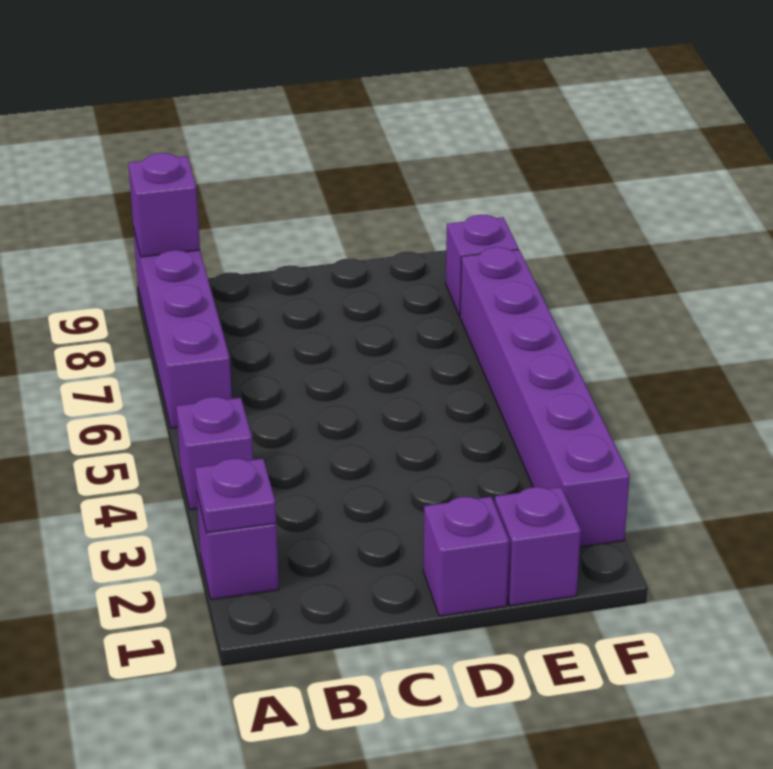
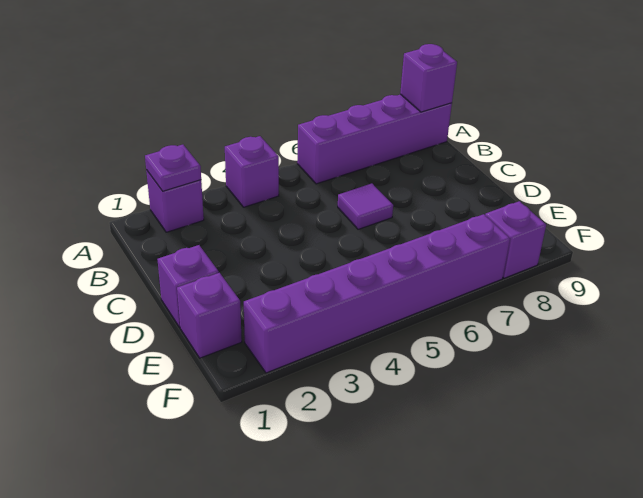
none -> purple 1x1 tile [338,183,393,229]

